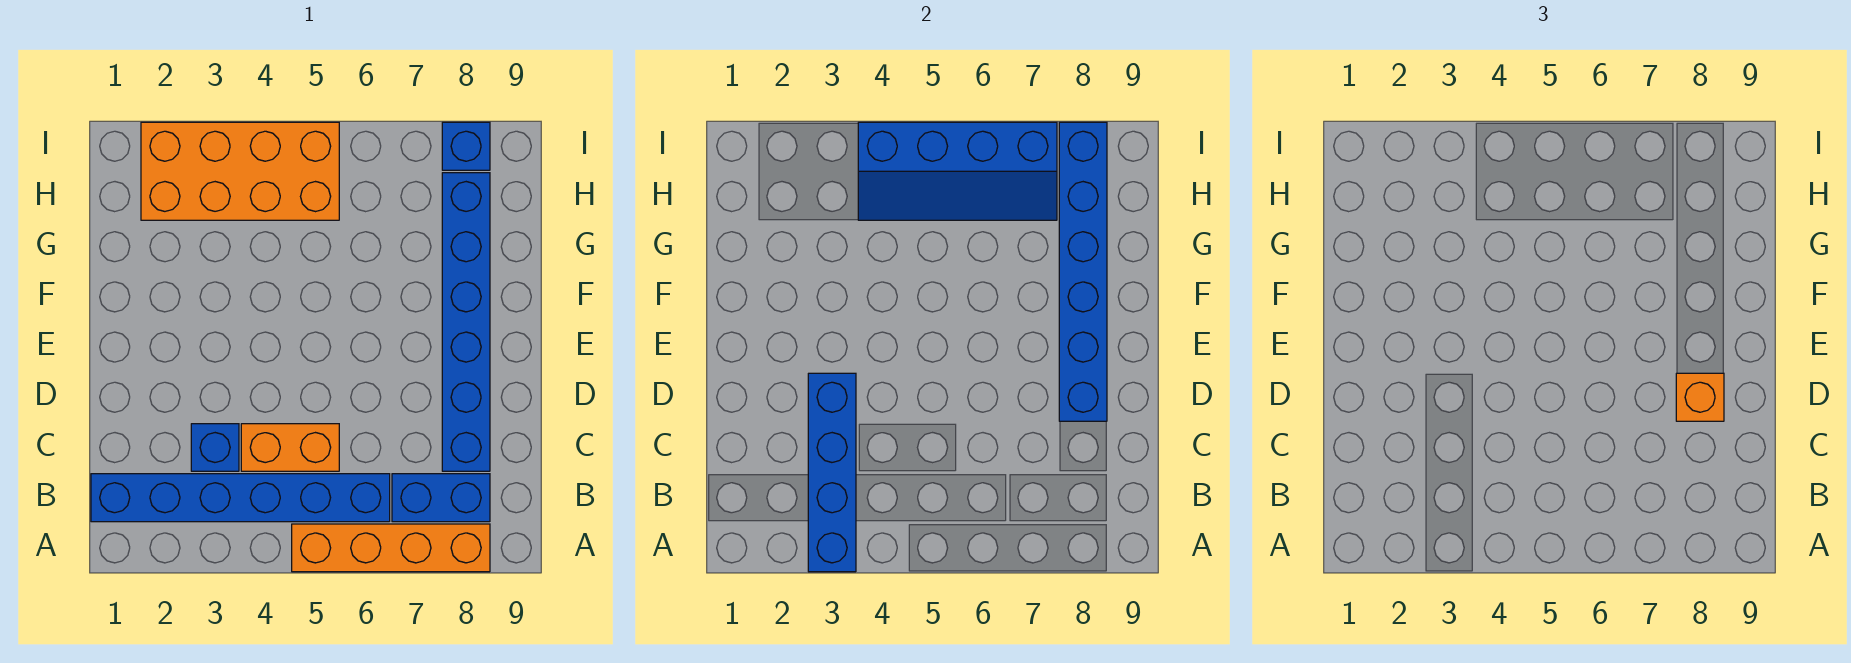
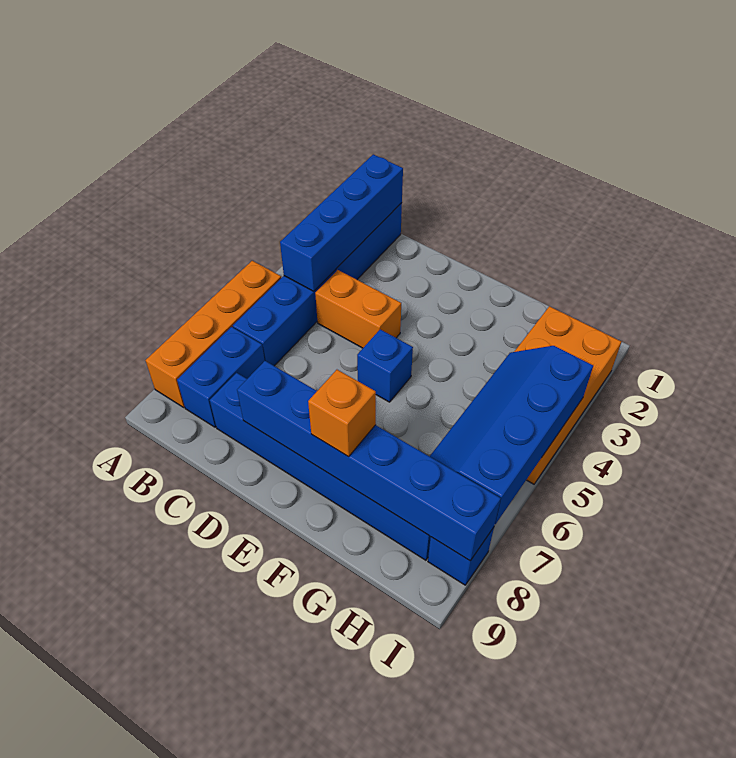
blue 1x4 brick [808,373,856,572] -> blue 1x4 brick turned to [280,154,403,291]
blue 1x1 brick [191,424,239,471] -> blue 1x1 brick moved to [357,330,413,402]
orange 1x2 brick [241,424,339,471] -> orange 1x2 brick turned to [315,270,401,348]
orange 1x1 brick [1676,373,1724,421] -> orange 1x1 brick moved to [308,370,376,457]

